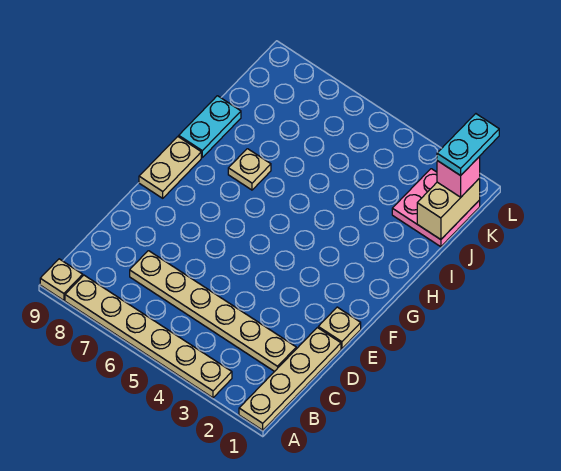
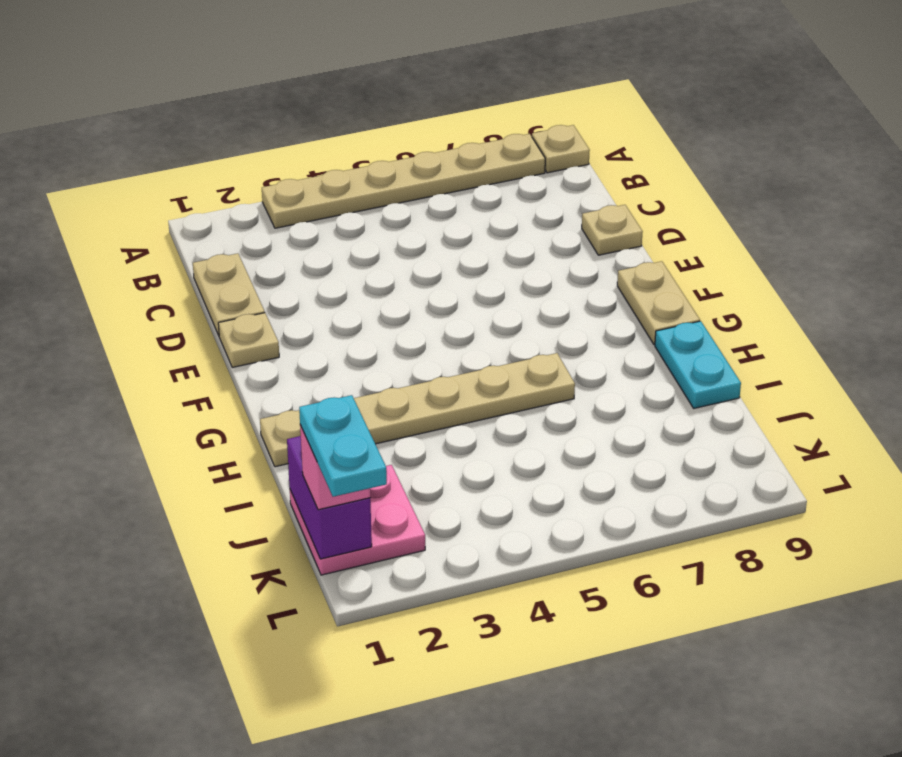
tan 1x4 plate [239,328,341,430] -> tan 1x2 plate [193,253,265,335]
tan 1x6 plate [130,251,296,372] -> tan 1x6 plate moved to [260,353,575,467]
tan 1x1 plate [228,149,271,190] -> tan 1x1 plate moved to [582,205,643,255]
tan 1x2 brick [417,179,480,240] -> purple 1x2 brick [287,436,372,559]

